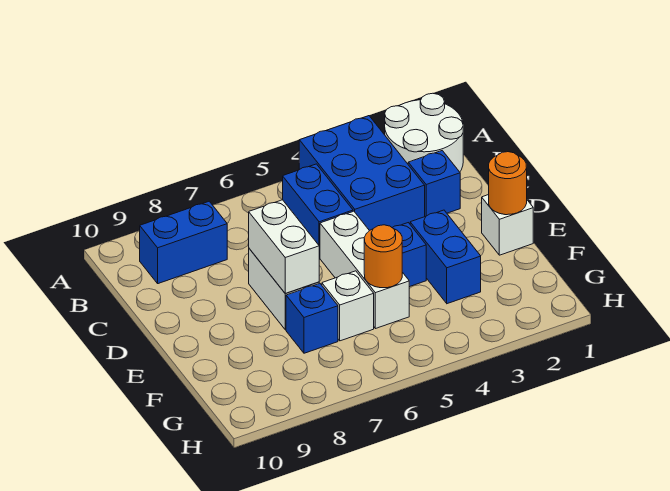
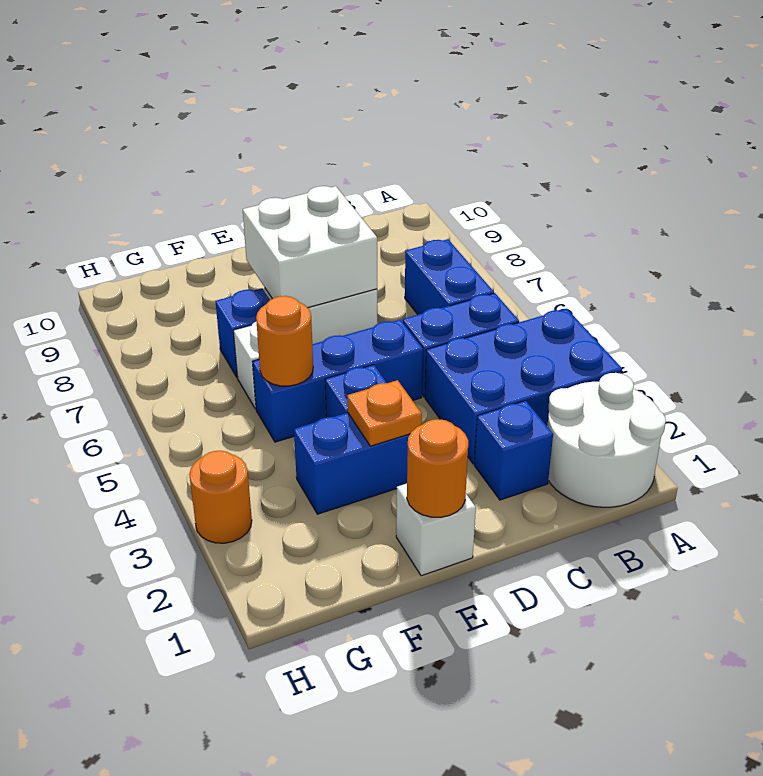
blue 1x2 brick [140,201,227,284] -> blue 1x2 brick moved to [405,239,494,315]
white 1x3 brick [320,211,409,329] -> blue 1x3 brick [253,320,423,442]
white 1x2 brick [249,200,319,293] -> white 2x2 brick [243,186,377,308]
none -> orange 1x1 plate [347,380,422,446]
none -> orange 1x1 round brick [189,451,252,543]

